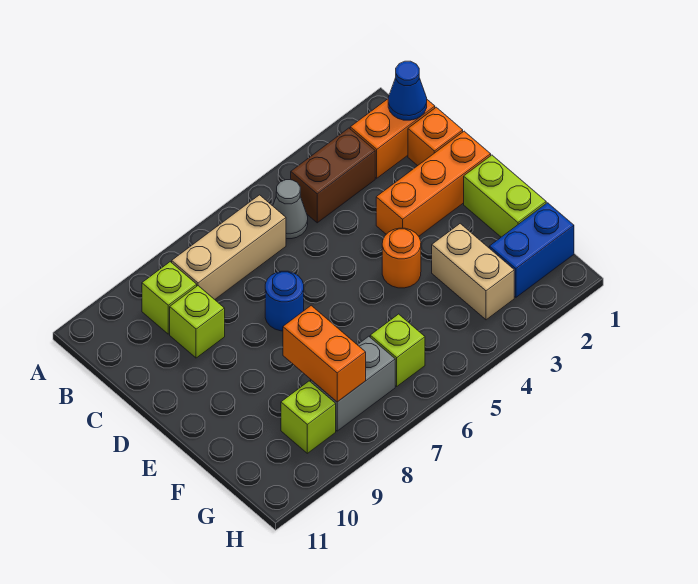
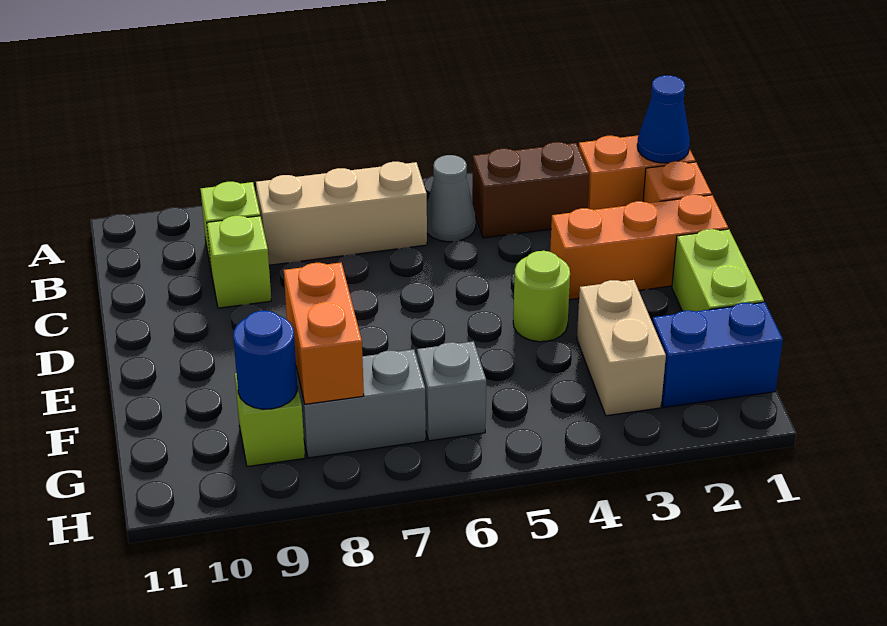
blue 1x1 round brick [265,271,304,331] -> blue 1x1 round brick moved to [233,311,297,409]
orange 1x1 round brick [382,228,421,288] -> lime 1x1 round brick [513,251,570,342]
lime 1x1 brick [370,314,425,386] -> grey 1x1 brick [417,341,486,441]

